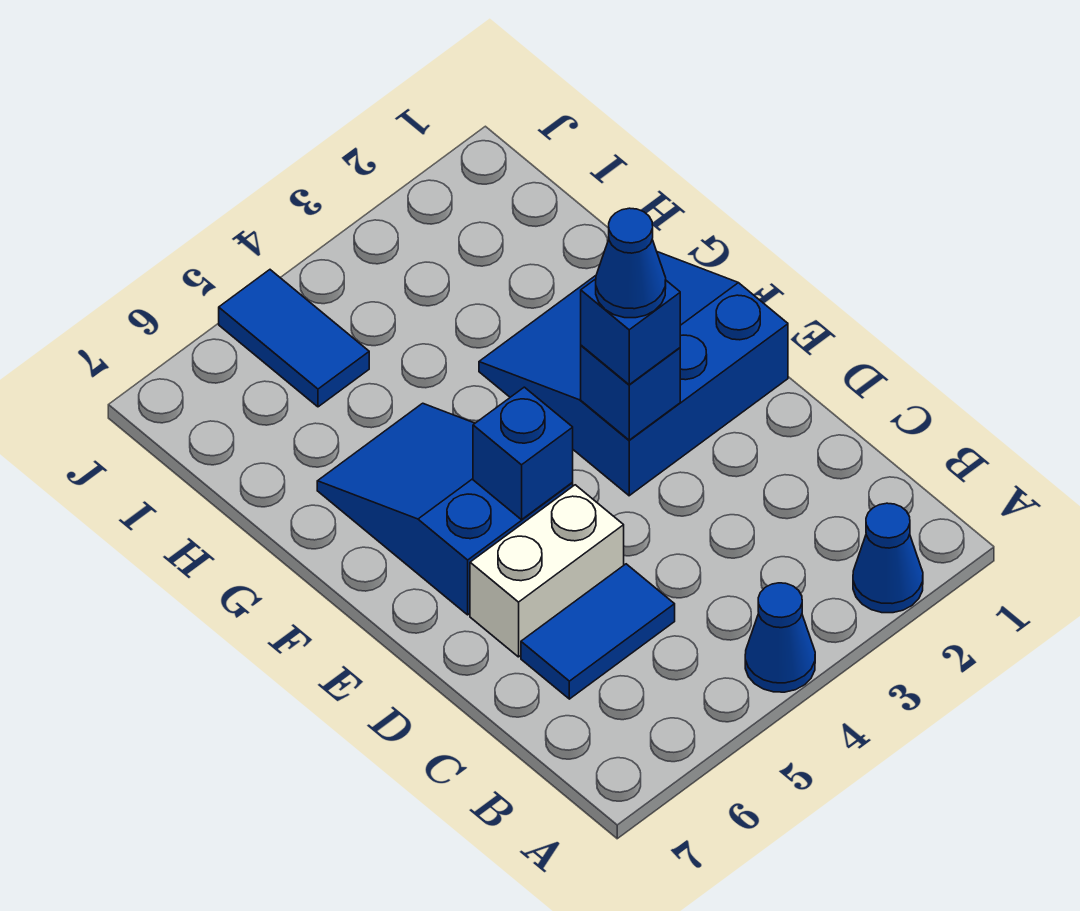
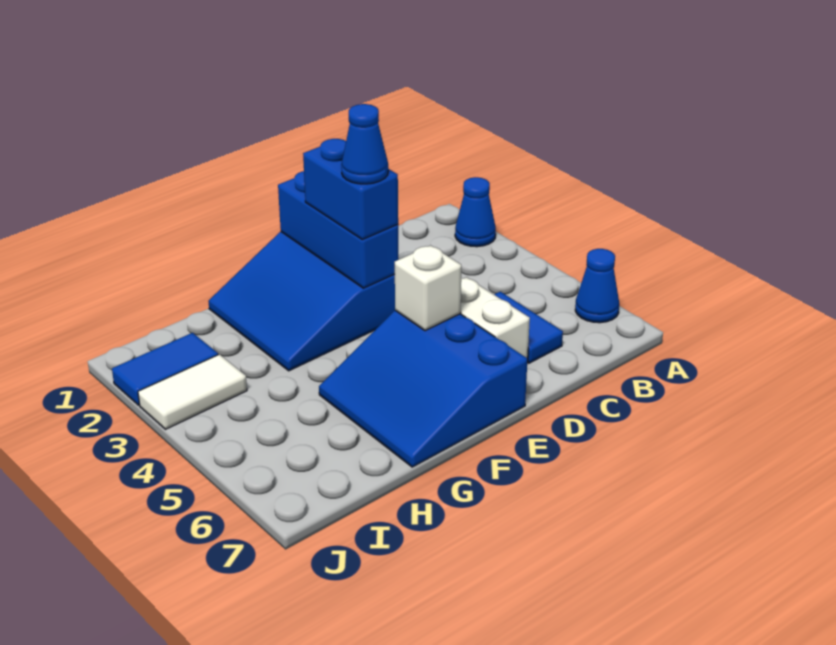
blue 1x1 cone [745,583,815,692] -> blue 1x1 cone moved to [575,249,619,323]
blue 1x1 brick [581,345,680,440] -> blue 1x3 brick [278,171,399,288]
blue 1x1 brick [581,279,680,385] -> blue 1x2 brick [303,139,398,240]
blue 2x3 slope [317,403,573,615] -> blue 3x3 slope [319,310,527,467]
blue 1x1 brick [473,387,573,520] -> white 1x1 brick [395,245,461,331]
none -> white 1x2 tile [138,354,247,429]
blue 1x2 tile [219,270,369,407] -> blue 1x2 tile moved to [112,333,218,405]

